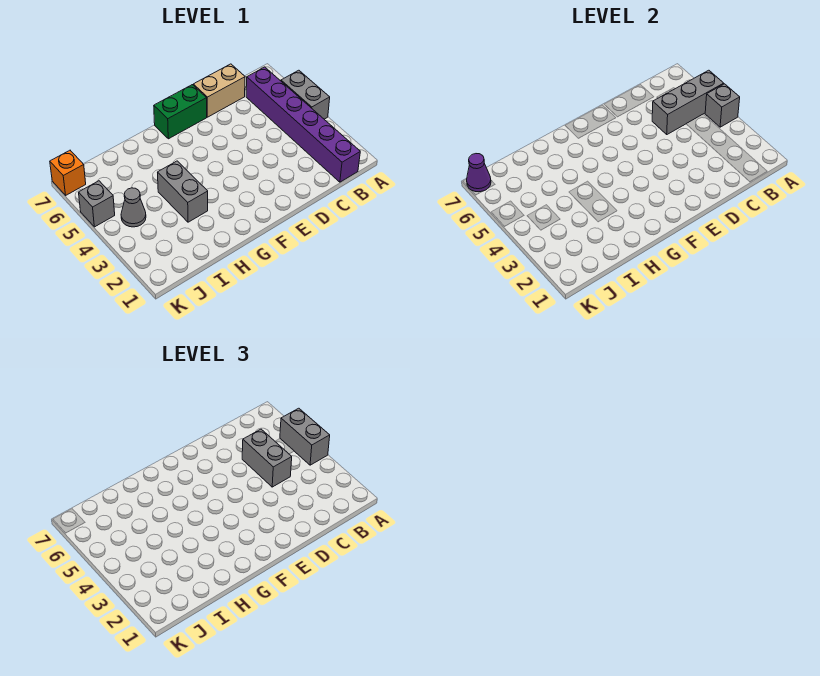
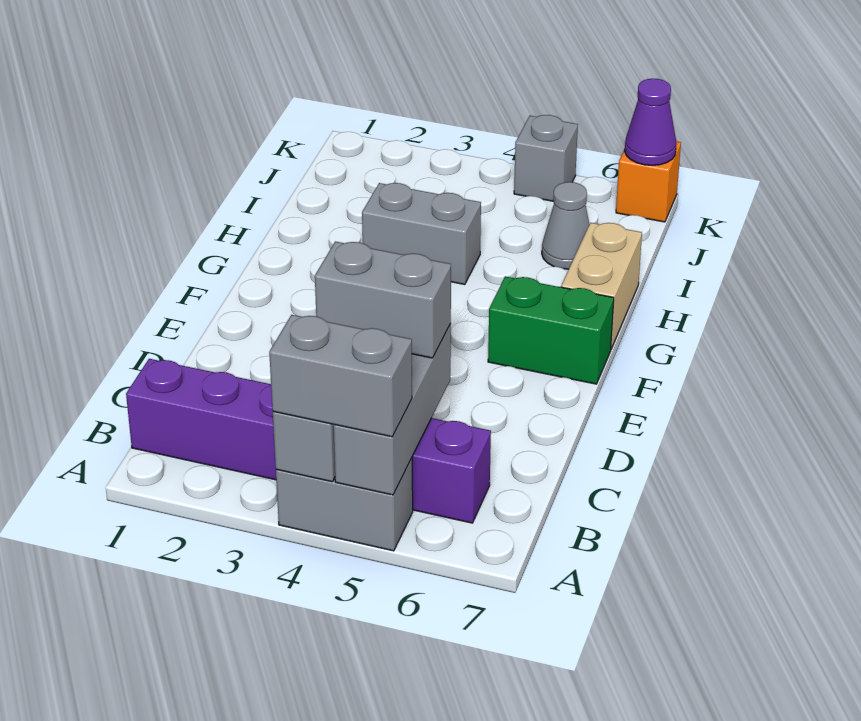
tan 1x2 brick [193,64,245,117] -> tan 1x2 brick moved to [561,223,642,349]
green 1x2 brick [154,85,207,139] -> green 1x2 brick turned to [488,276,614,384]
grey 1x1 cone [121,188,146,227] -> grey 1x1 cone moved to [542,182,589,269]

